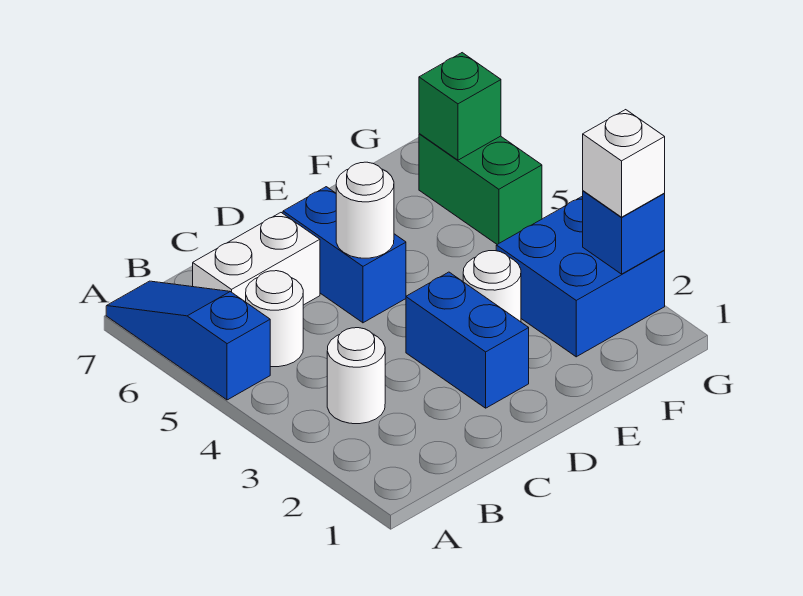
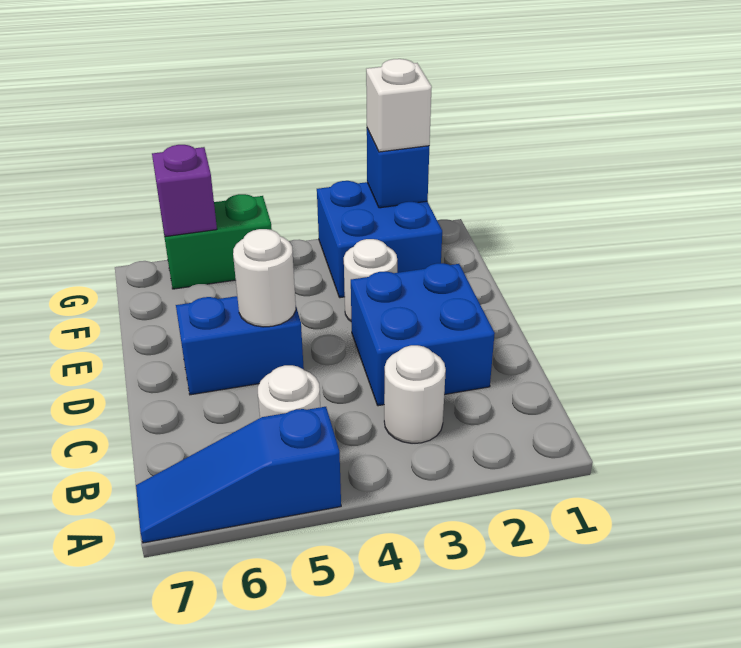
white 1x2 brick [193,213,320,305] -> none
blue 1x2 brick [406,272,529,408] -> blue 2x2 brick [351,263,495,406]
green 1x1 brick [419,53,501,160] -> purple 1x1 brick [152,145,217,237]

